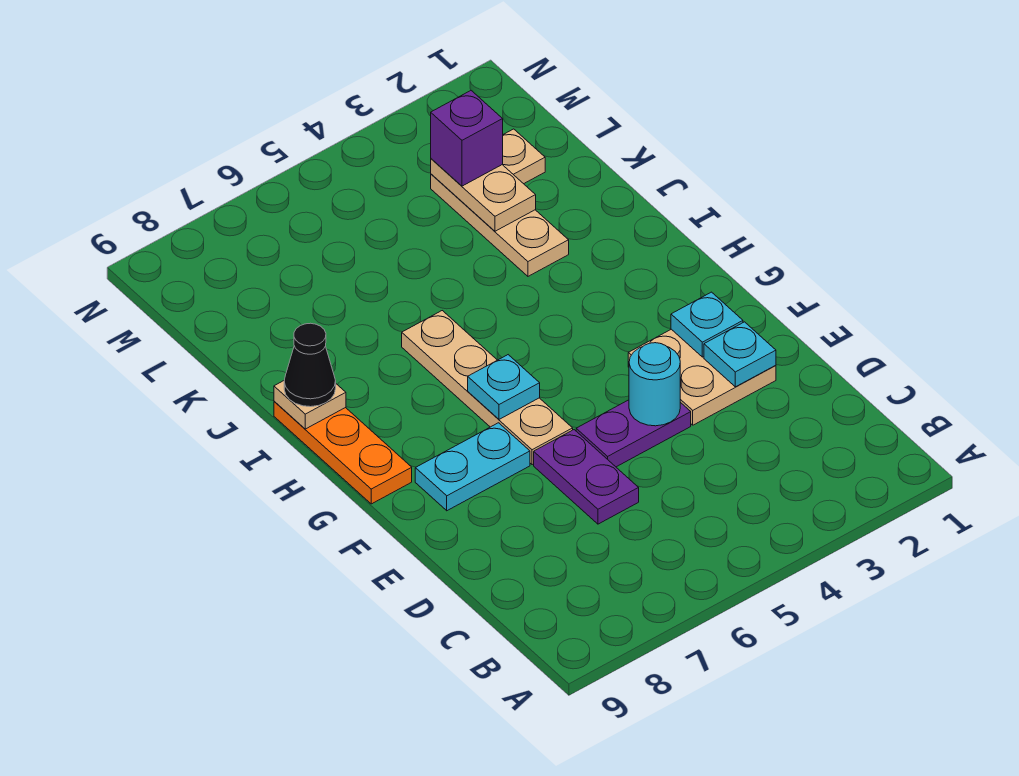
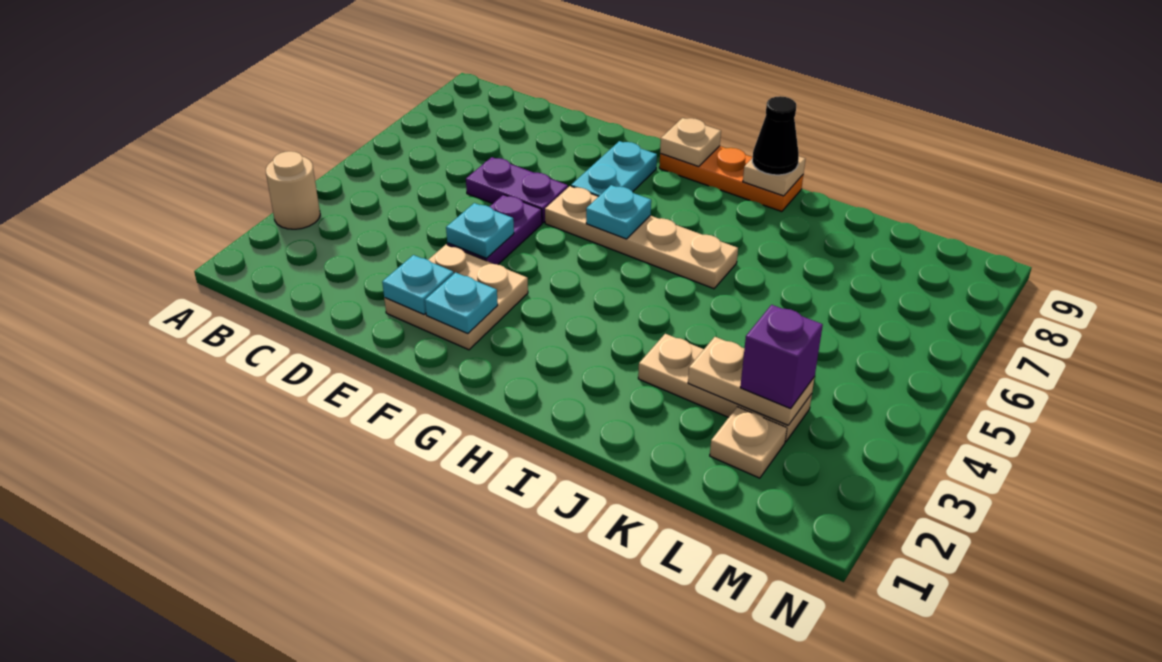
none -> tan 1x1 round brick [266,151,320,229]
cyan 1x1 round brick [629,343,680,426] -> cyan 1x1 plate [446,203,514,258]
none -> tan 1x1 plate [660,118,721,167]

